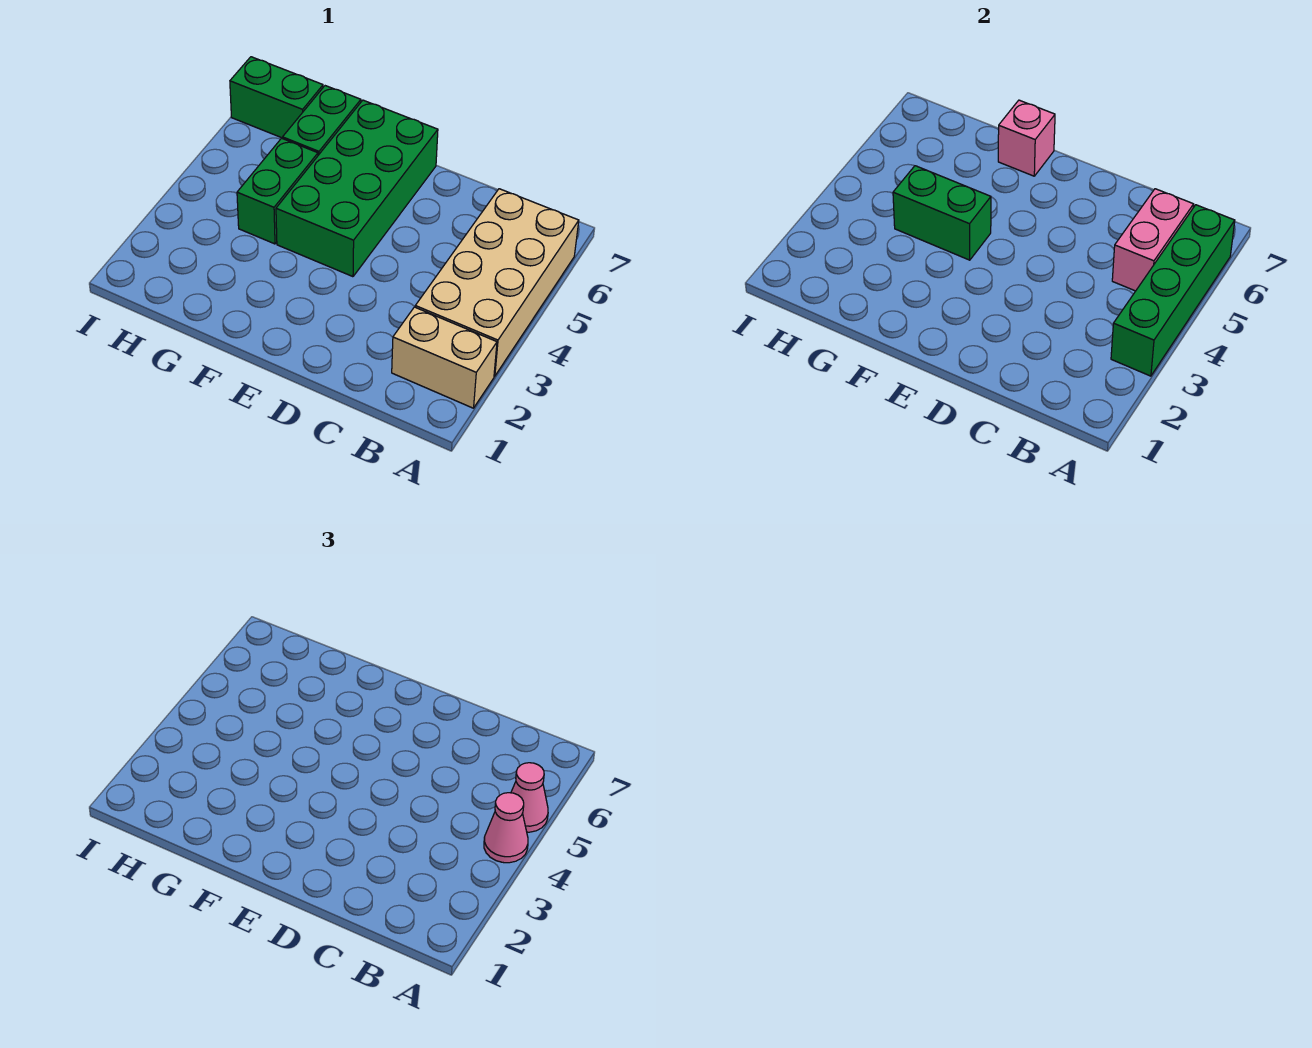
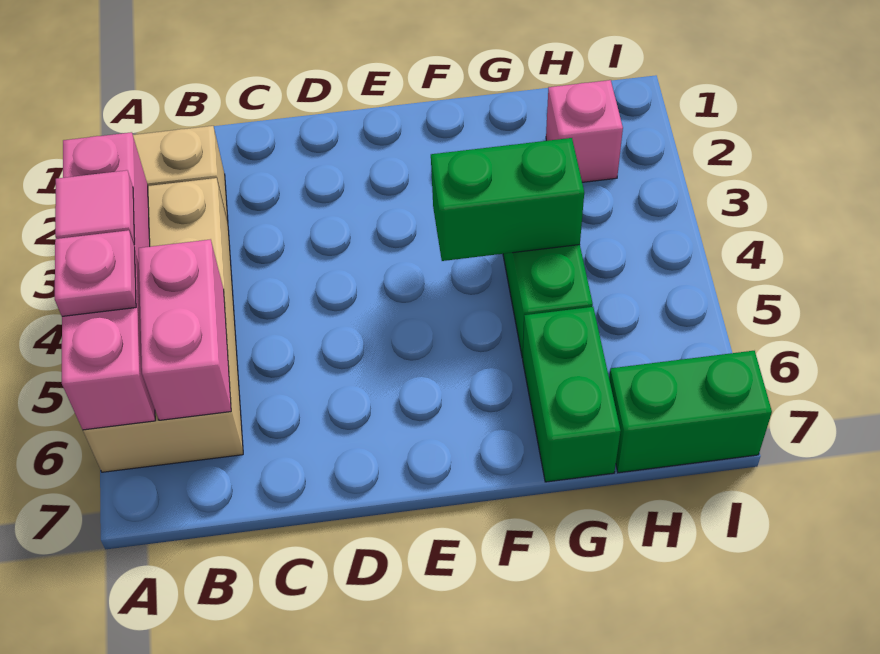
green 1x4 brick [1111,205,1235,376] -> pink 1x4 brick [62,132,155,430]
pink 1x1 cone [484,793,528,863] -> pink 1x1 tile [55,170,135,245]
pink 1x1 cone [511,763,548,832] -> pink 1x1 plate [55,230,136,316]
green 2x4 brick [276,100,438,277] -> none
pink 1x1 brick [998,100,1055,176] -> pink 1x1 brick moved to [546,80,623,182]

